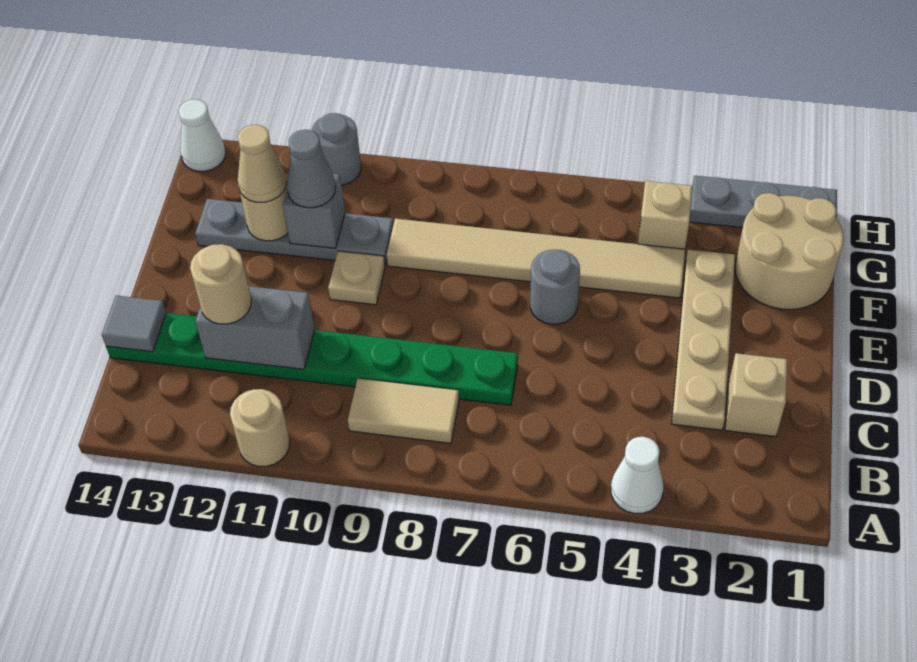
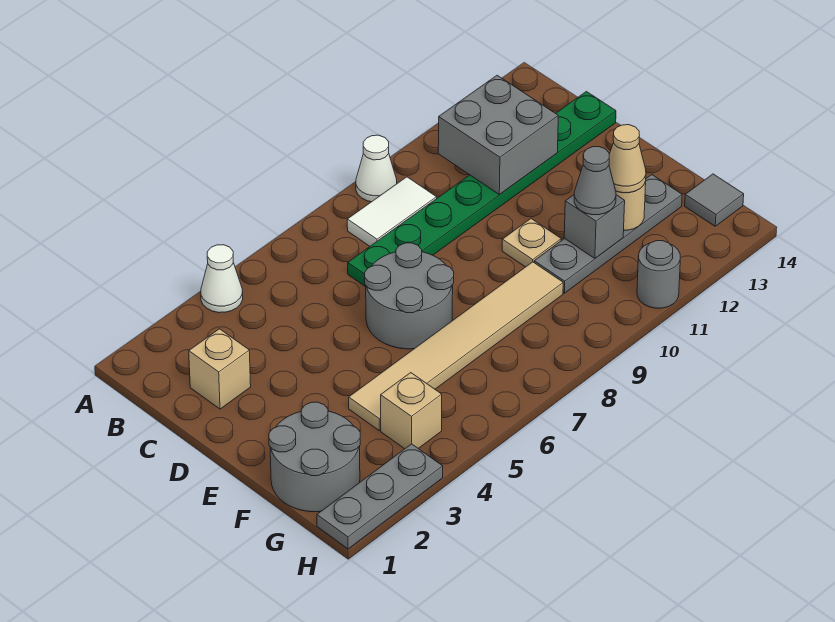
tan 1x1 round brick [230,389,290,467] -> none
tan 1x2 tile [348,378,459,443] -> white 1x2 tile [347,177,437,246]
tan 1x4 plate [672,249,735,430] -> none
grey 1x2 brick [195,286,315,369] -> grey 2x2 brick [438,75,558,195]
tan 1x1 round brick [190,244,251,324] -> none
grey 1x1 tile [102,296,166,352] -> grey 1x1 tile moved to [685,174,744,226]
grey 1x1 round brick [530,250,580,324] -> grey 2x2 round brick [365,243,454,349]
tan 2x2 round brick [735,193,844,310] -> grey 2x2 round brick [269,402,360,512]
white 1x1 cone [179,100,226,171] -> white 1x1 cone moved to [356,135,397,202]

